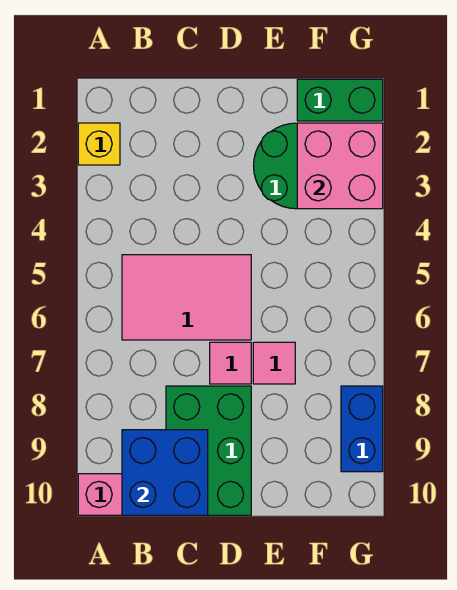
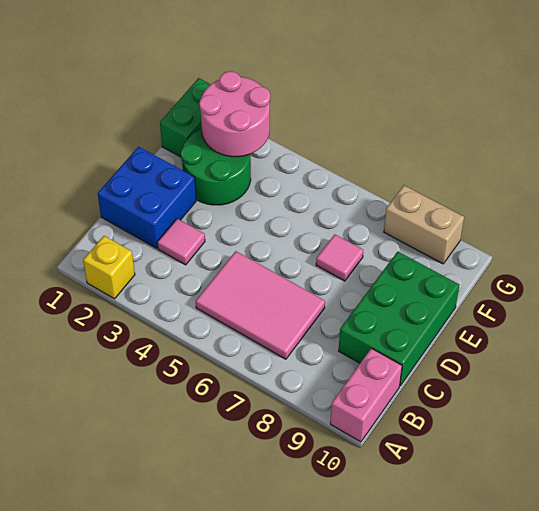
pink 2x3 tile [122,255,251,340] -> pink 2x3 tile turned to [196,251,325,359]
blue 2x2 brick [122,430,208,515] -> blue 2x2 brick moved to [98,147,196,248]
green 2x3 brick [166,386,251,515] -> green 2x3 brick turned to [339,251,459,386]
pink 1x1 tile [210,342,251,384] -> pink 1x1 tile moved to [157,219,205,265]
pink 2x2 brick [297,123,383,209] -> pink 2x2 round brick [199,71,270,157]
blue 1x2 brick [341,386,383,472] -> tan 1x2 brick [384,185,464,264]

